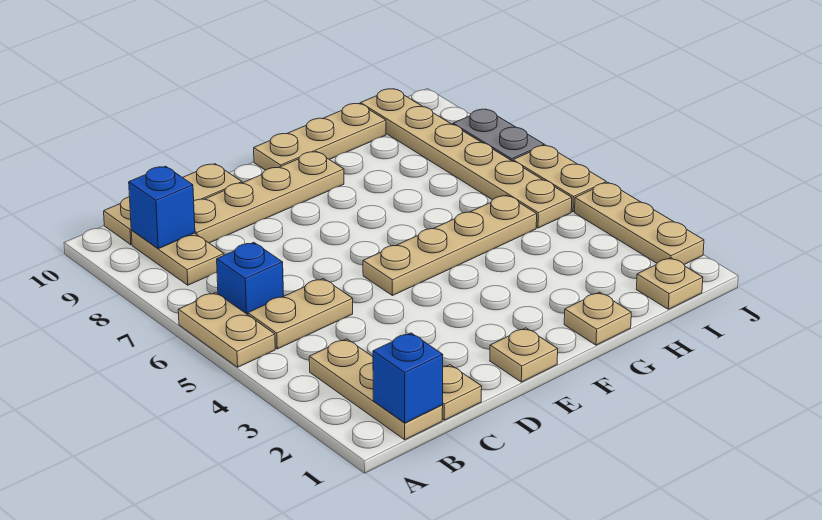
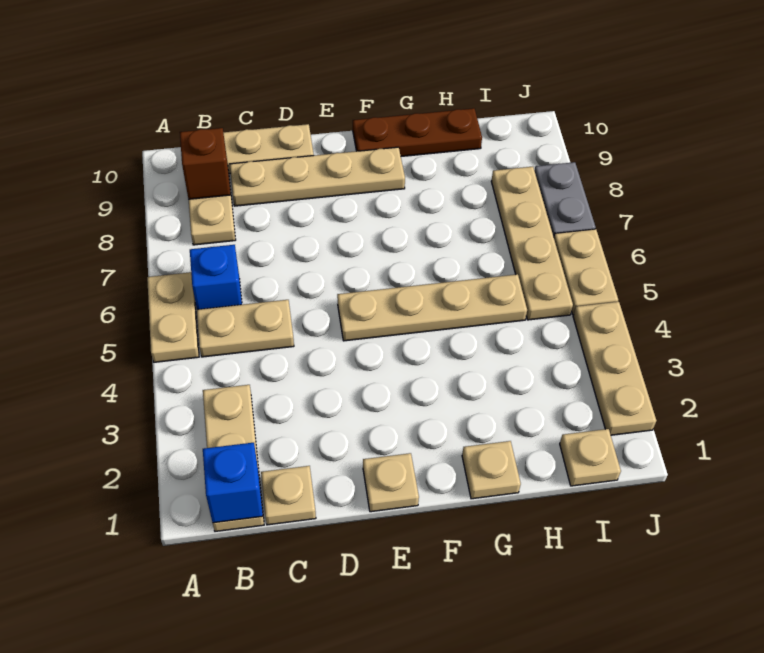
blue 1x1 brick [129,166,195,249] -> brown 1x1 brick [180,128,231,199]
tan 1x3 plate [254,104,386,170] -> brown 1x3 plate [353,108,482,156]
tan 1x6 plate [360,89,572,228] -> tan 1x4 plate [491,167,573,320]

